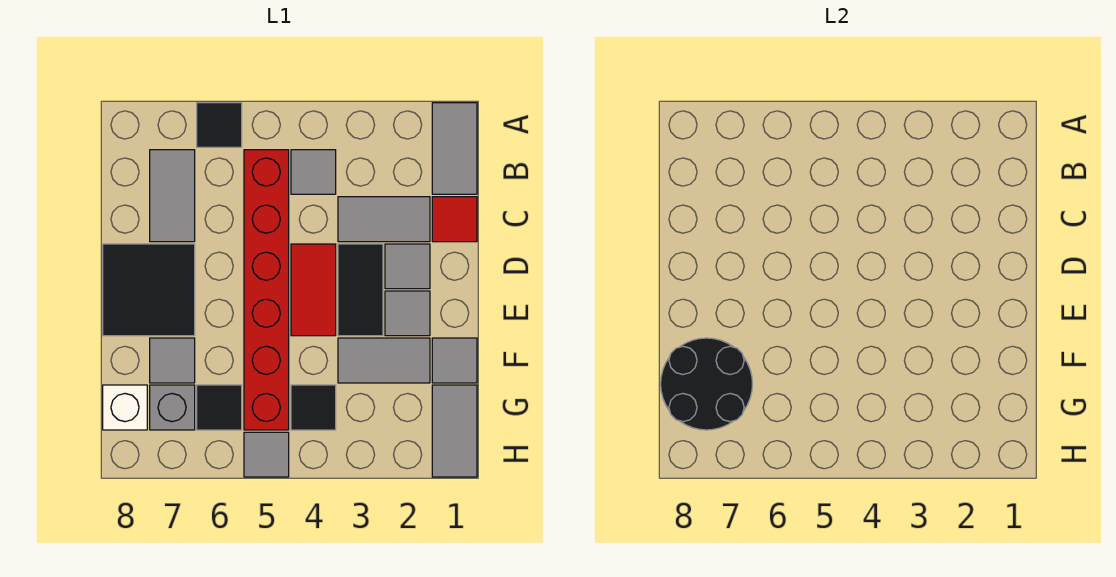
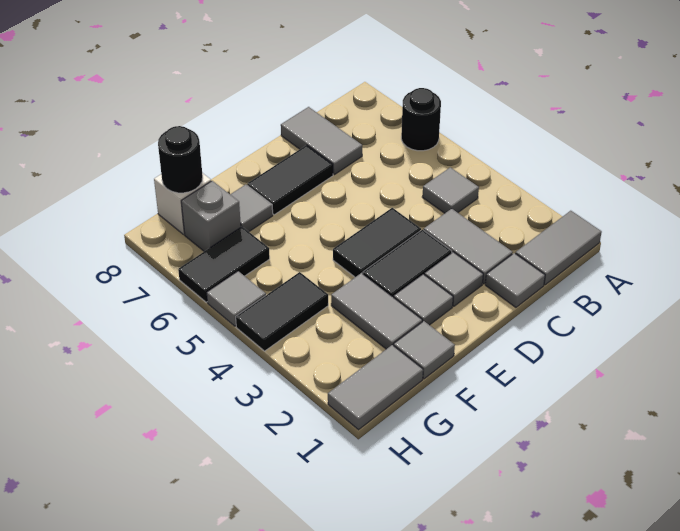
black 1x1 tile [197,103,242,147] -> black 1x1 round brick [401,88,441,151]
red 1x6 brick [244,150,289,430] -> none
grey 1x2 tile [150,150,195,242] -> grey 1x2 tile turned to [281,107,362,175]
red 1x1 tile [432,197,477,242] -> grey 1x1 tile [485,253,545,307]
red 1x2 tile [291,244,336,336] -> black 1x2 tile [333,208,421,277]
black 2x2 tile [103,244,195,336] -> black 1x2 tile [247,145,333,215]
black 2x2 round brick [661,338,752,430] -> black 1x1 round brick [158,126,203,193]
black 1x1 tile [291,385,336,430] -> black 1x2 tile [236,272,328,351]
black 1x1 tile [197,385,242,430] -> black 1x2 tile [178,227,270,302]

